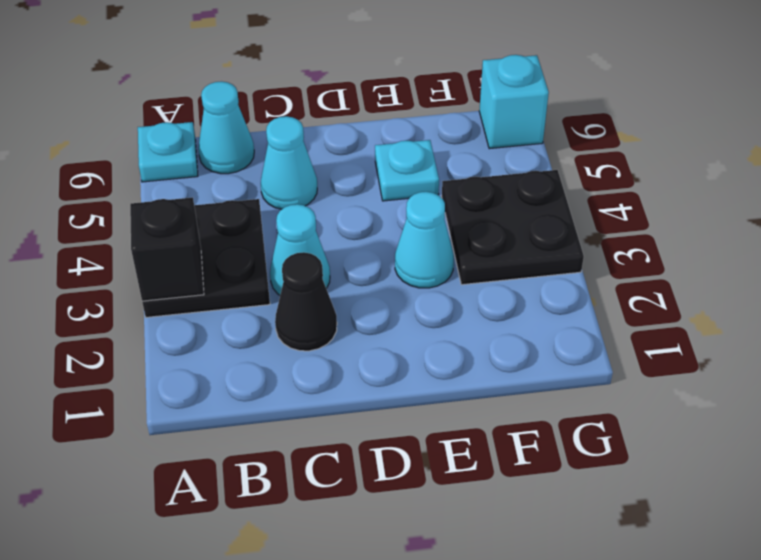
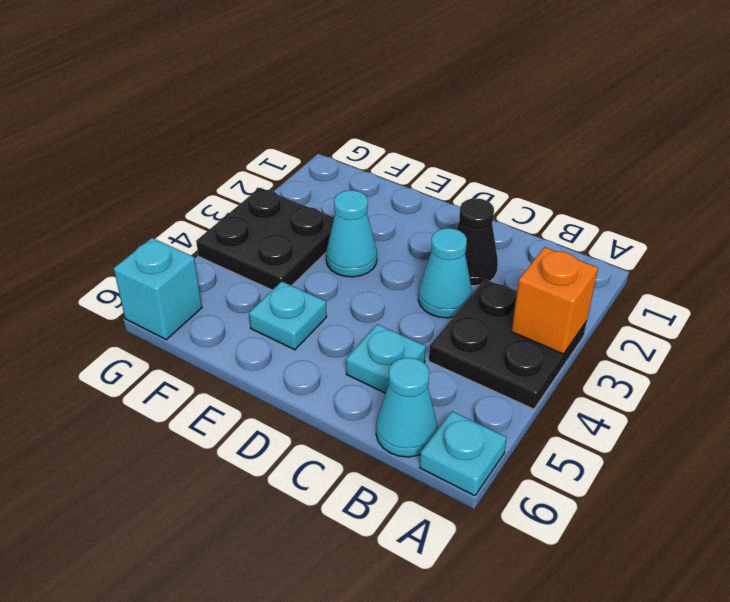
black 1x1 brick [130,197,204,301] -> orange 1x1 brick [511,247,598,354]
cyan 1x1 cone [261,116,317,209] -> cyan 1x1 plate [346,324,426,393]

